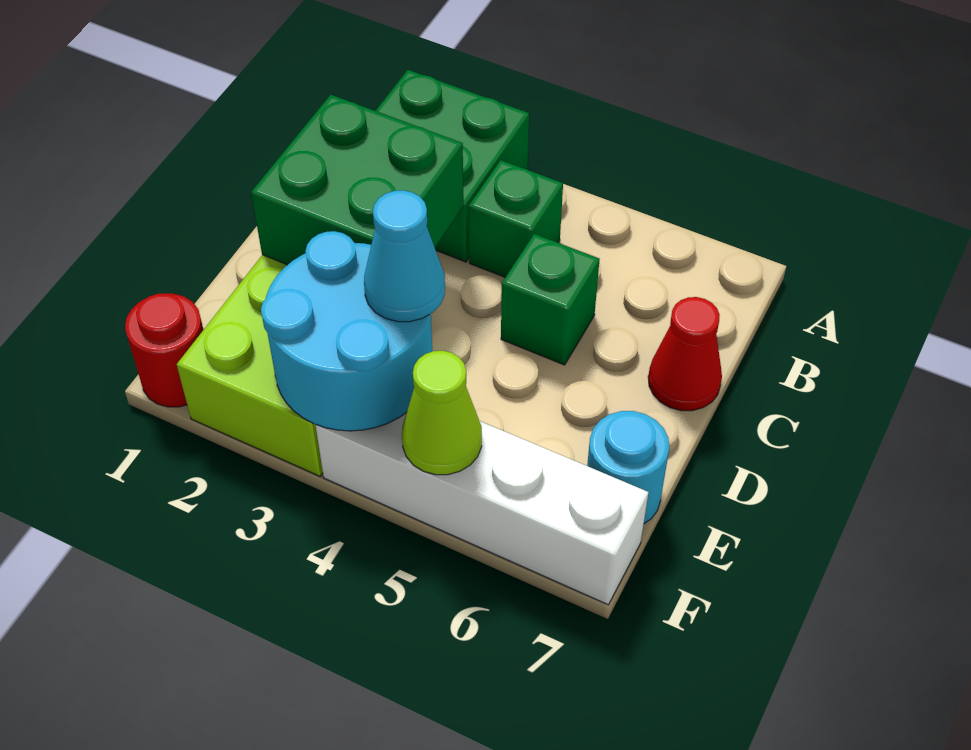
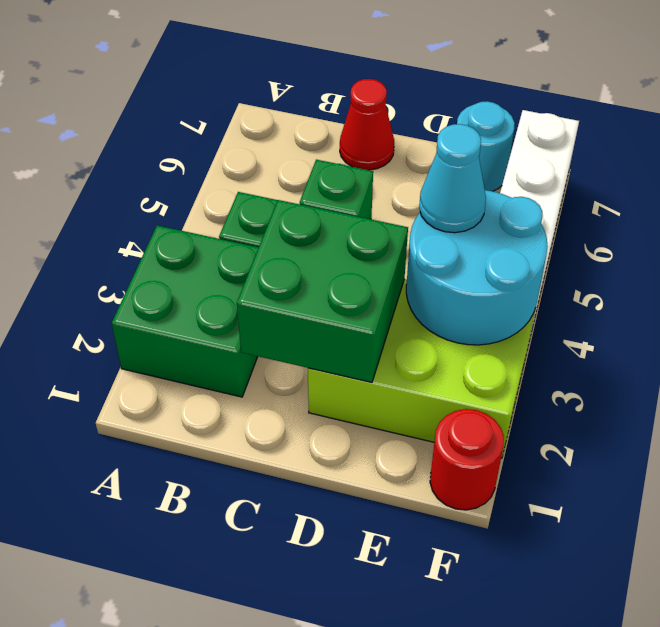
lime 1x1 cone [402,351,482,475] -> none

